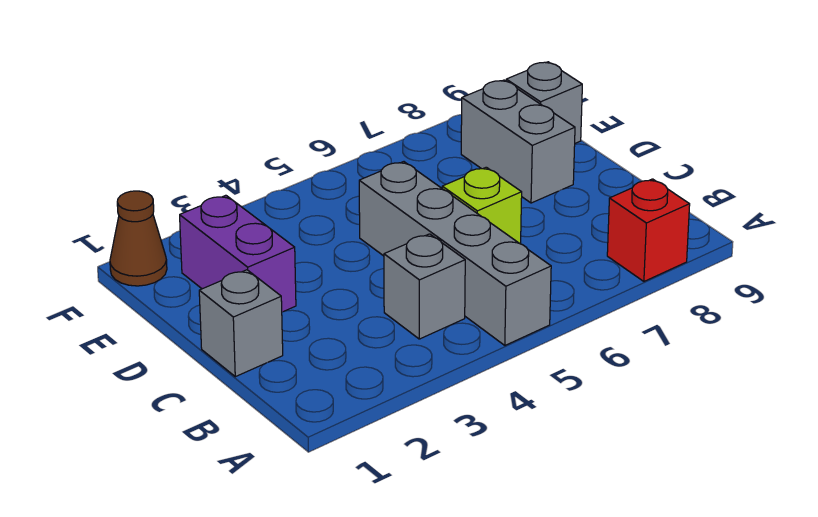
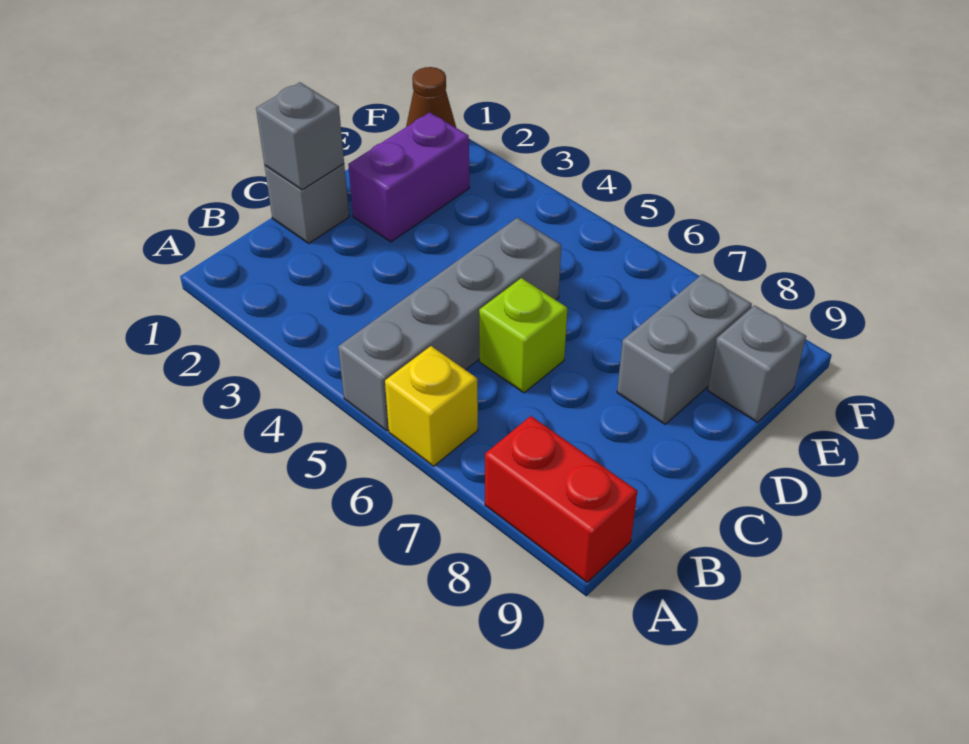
none -> yellow 1x1 brick [385,346,478,466]
red 1x1 brick [607,179,690,281] -> red 1x2 brick [485,416,637,582]
grey 1x1 brick [384,234,465,339] -> grey 1x1 brick moved to [256,82,344,190]

